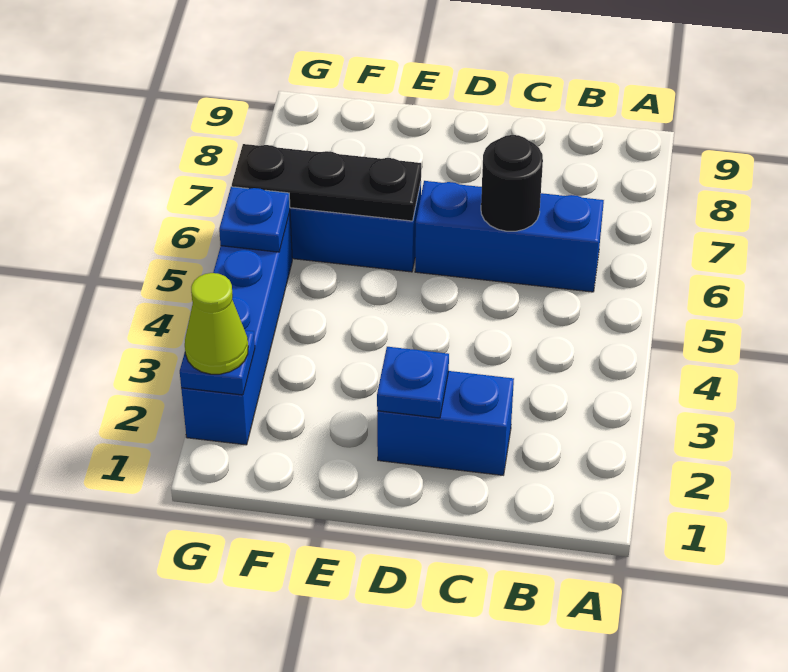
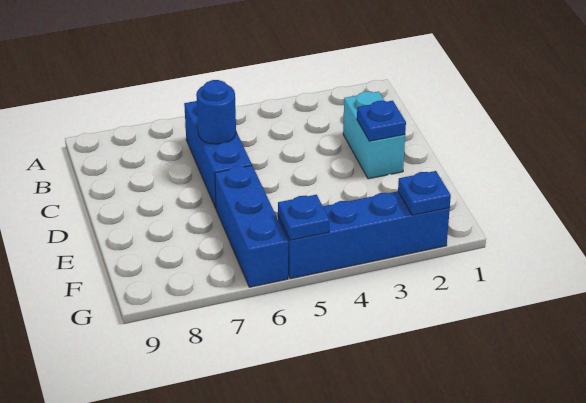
blue 1x2 brick [377,371,514,475] -> cyan 1x2 brick [343,91,405,179]
black 1x1 round brick [481,135,543,231] -> blue 1x1 round brick [196,80,236,144]
black 1x3 plate [232,144,421,221] -> none
lime 1x1 cone [185,273,248,374] -> none

